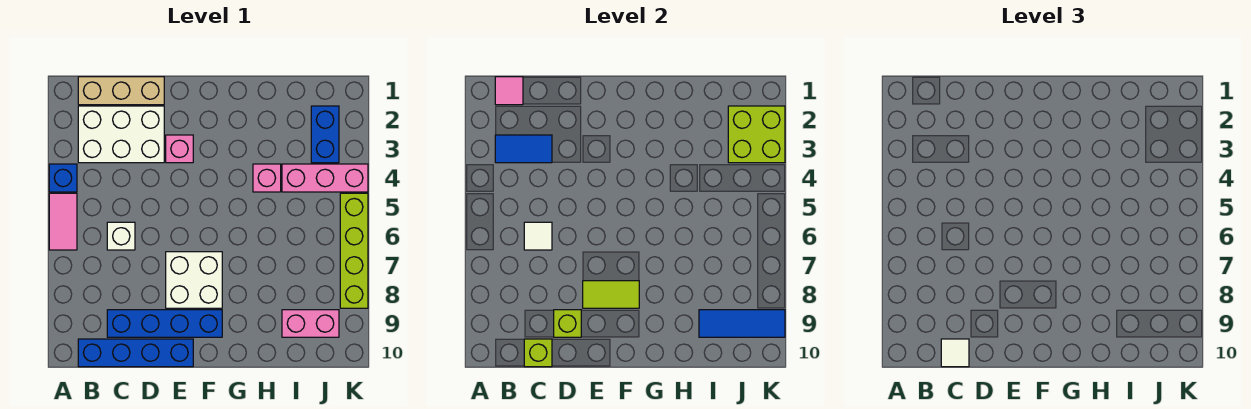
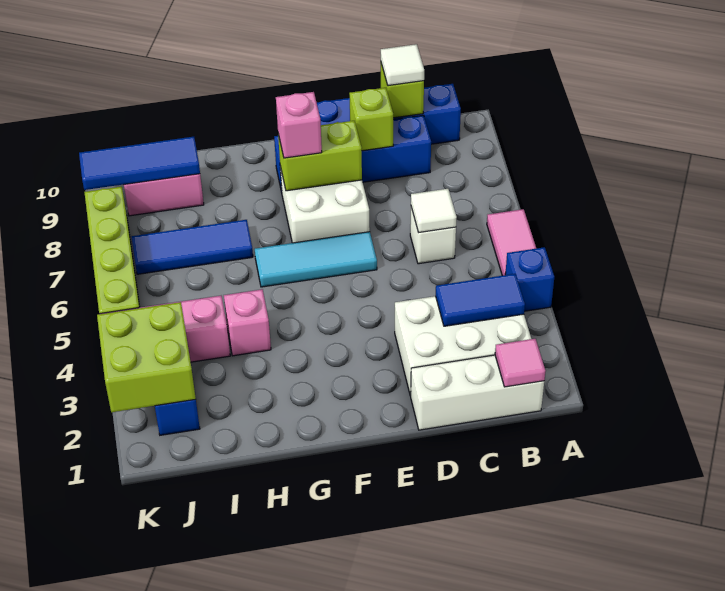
tan 1x3 brick [78,77,164,105] -> white 1x3 brick [411,355,544,430]
pink 1x1 brick [166,135,193,163] -> pink 1x1 brick moved to [276,92,322,158]
none -> cyan 1x3 tile [255,232,377,287]
lime 1x2 tile [583,281,639,308] -> lime 1x2 brick [278,121,362,191]
none -> blue 1x3 tile [132,220,253,274]

